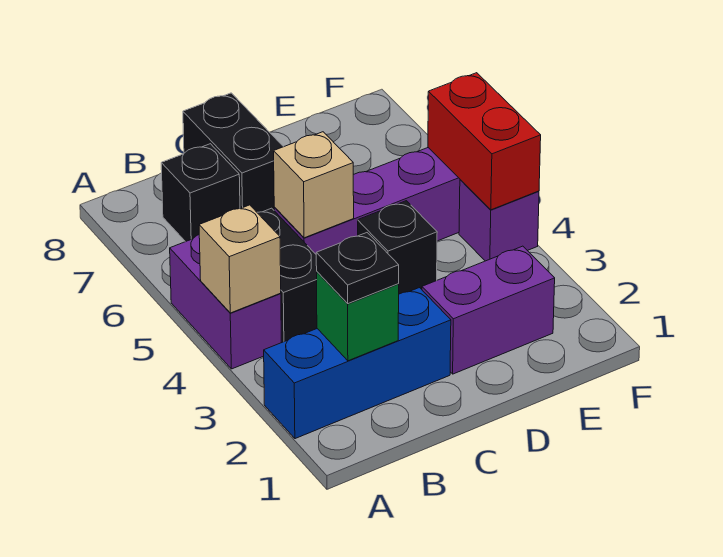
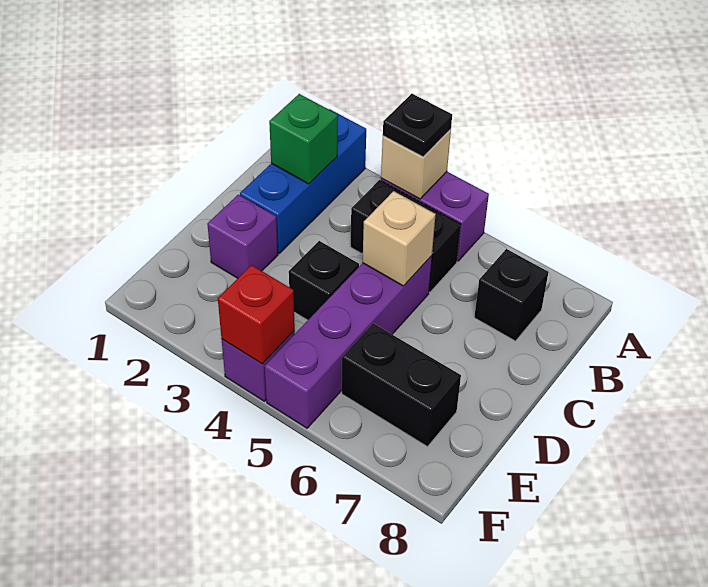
black 1x1 plate [316,233,399,304] -> black 1x1 plate moved to [383,94,452,157]
black 1x2 brick [183,93,283,212] -> black 1x2 brick moved to [342,324,461,447]
purple 1x2 brick [422,246,555,374] -> purple 1x1 brick [207,195,278,278]
red 1x2 brick [428,73,541,210] -> red 1x1 brick [218,265,295,364]

